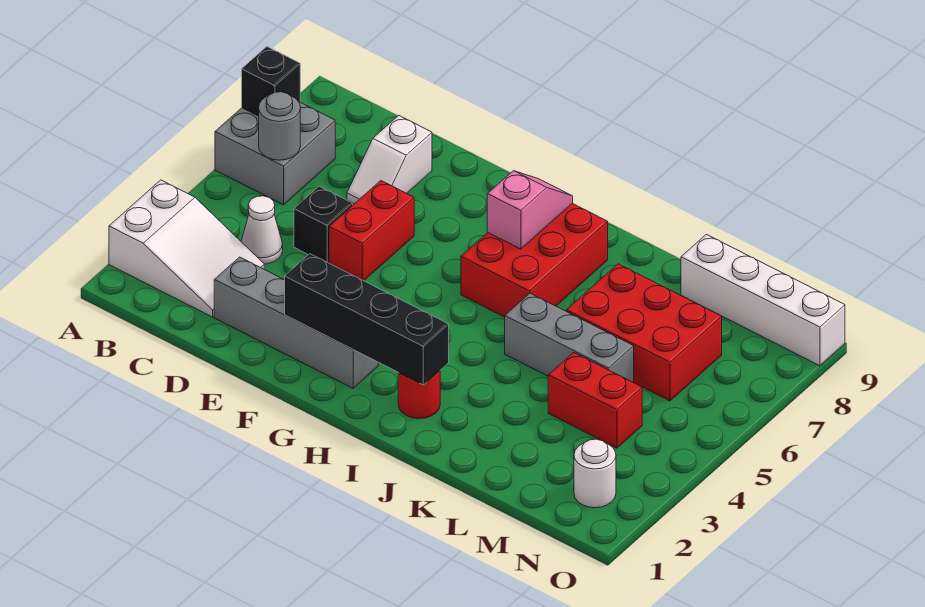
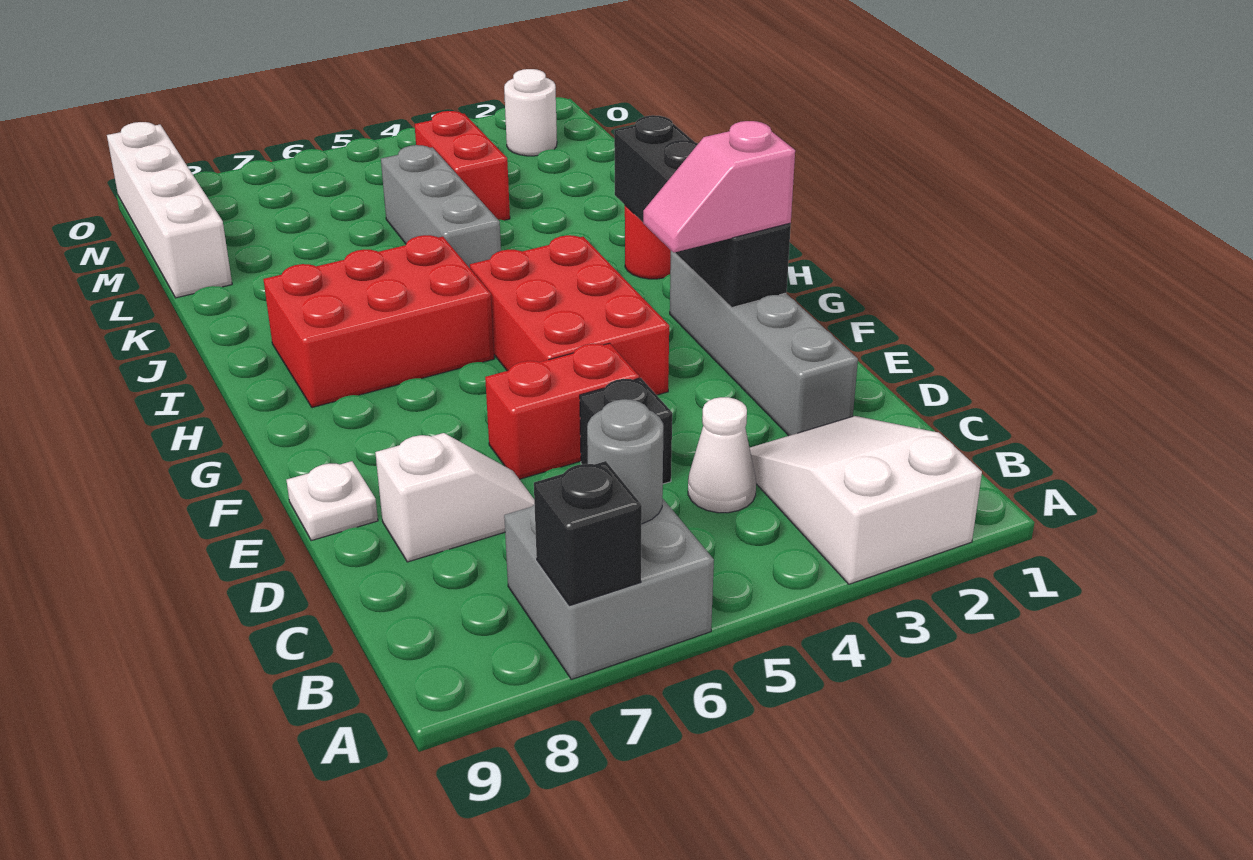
none -> white 1x1 plate [286,461,378,541]
pink 1x2 slope [487,171,573,249] -> pink 1x2 slope moved to [643,121,795,253]
red 2x3 brick [566,264,722,401] -> red 2x3 brick moved to [470,235,669,395]

